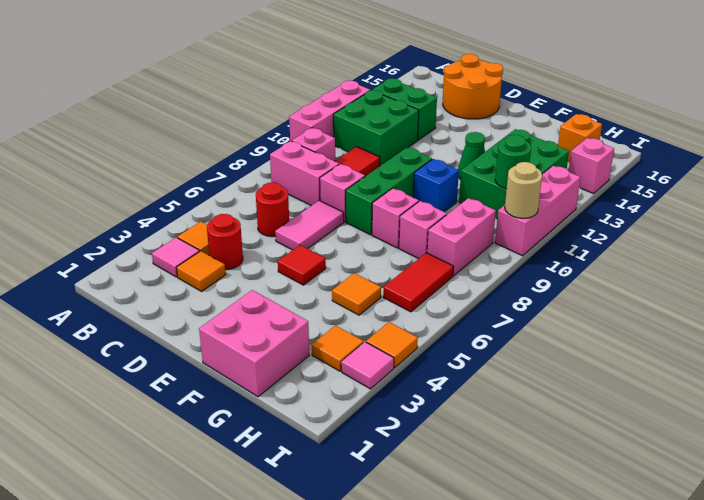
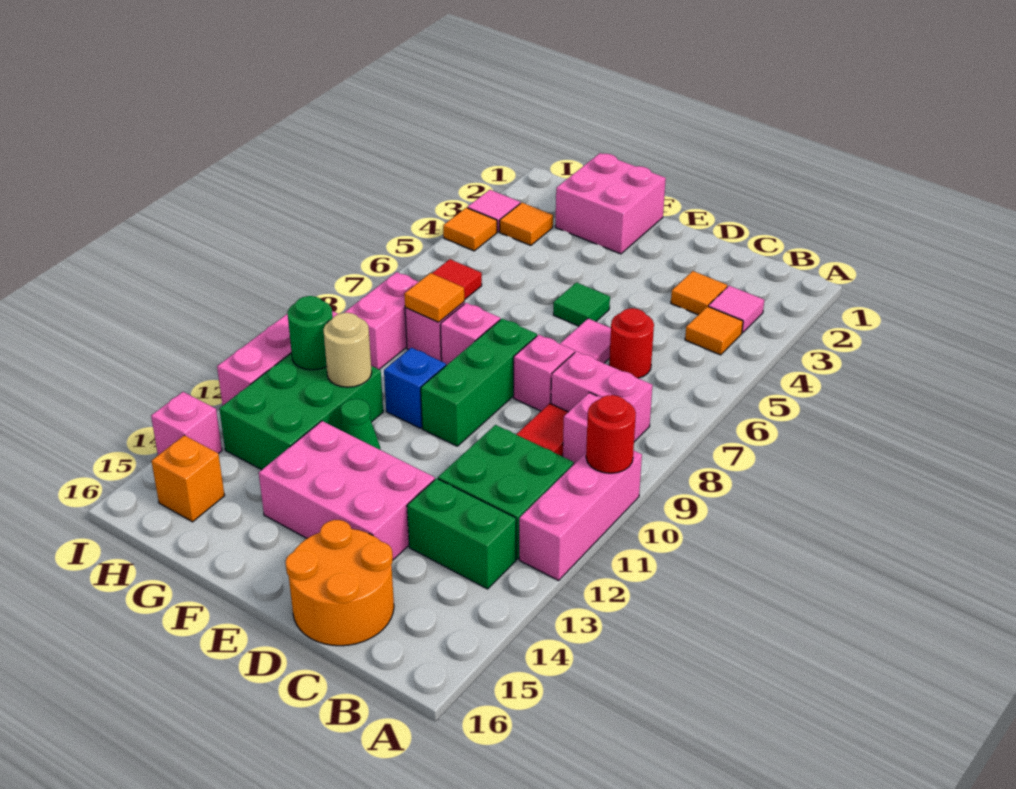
red 1x1 round brick [207,214,243,270] -> red 1x1 round brick moved to [586,395,636,473]
none -> pink 2x3 brick [259,421,435,560]
red 1x1 tile [278,245,326,285] -> green 1x1 tile [553,282,610,326]
orange 1x1 tile [332,273,381,315] -> orange 1x1 tile moved to [404,273,464,322]
tan 1x1 round brick [505,162,542,218] -> tan 1x1 round brick moved to [323,313,372,387]

